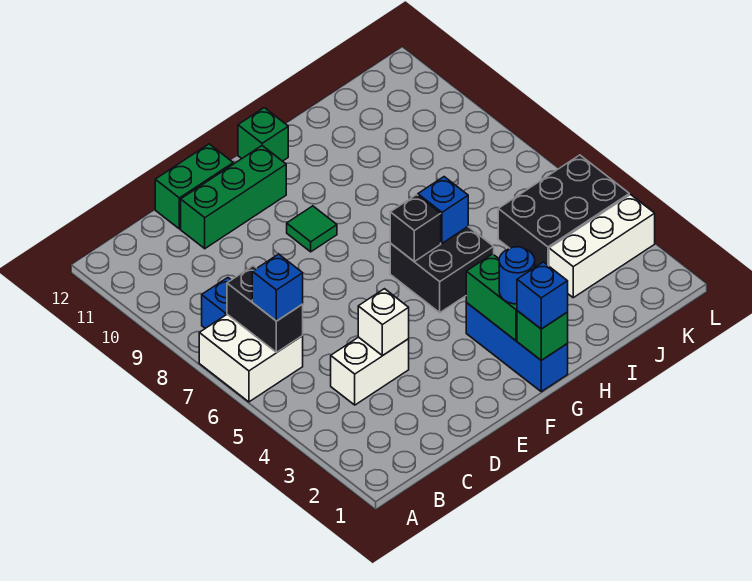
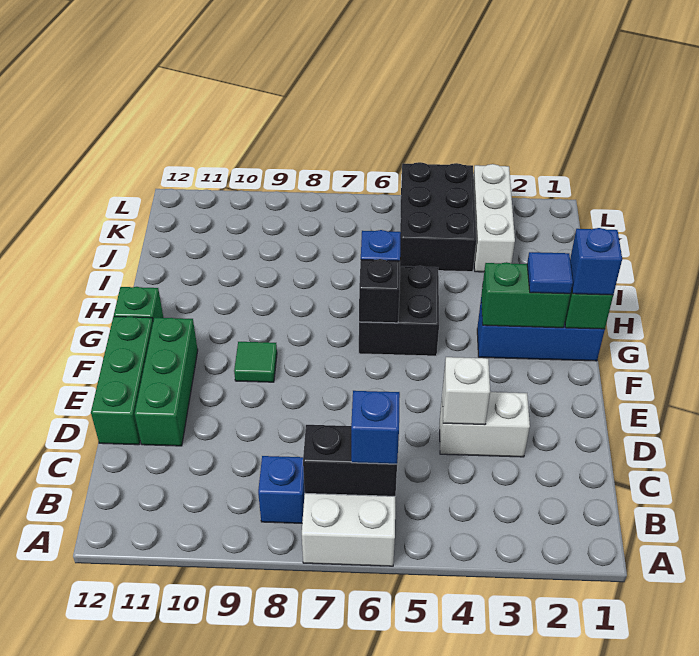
white 1x2 brick [331,337,409,405] -> white 1x2 brick turned to [440,391,530,457]
green 1x2 brick [155,144,233,229] -> green 1x3 brick [91,317,153,445]
blue 1x1 round brick [499,247,535,304] -> blue 1x1 tile [527,252,573,294]

